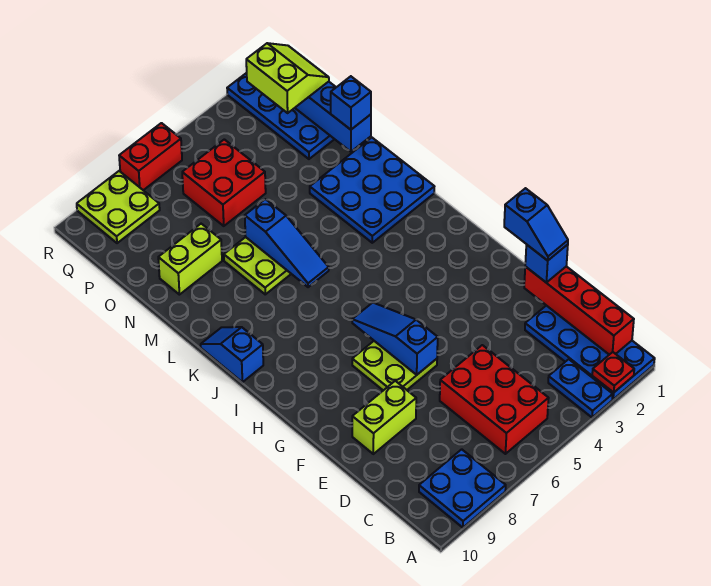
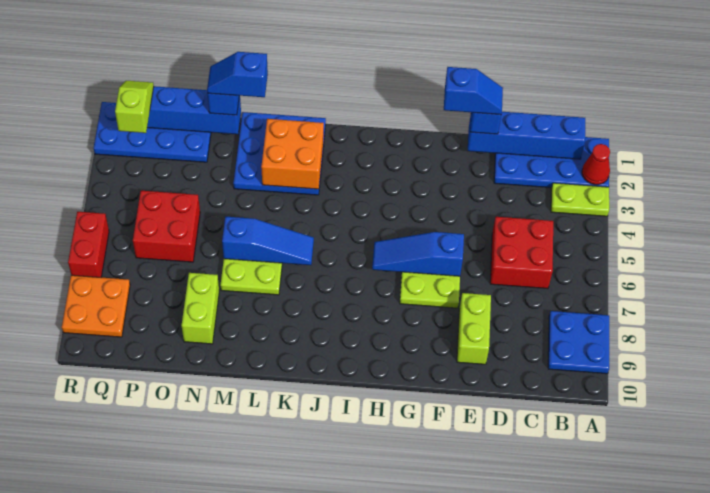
red 1x1 plate [592,352,634,393] -> red 1x1 cone [582,144,610,185]
blue 1x2 plate [548,359,613,417] -> lime 1x2 plate [551,183,609,216]
red 1x4 brick [524,266,634,355] -> blue 1x4 brick [468,112,585,159]
red 2x3 brick [440,345,549,454] -> red 2x2 brick [490,217,553,289]
blue 1x2 slope [201,327,263,382] -> blue 1x2 slope moved to [207,52,268,97]
none -> orange 2x2 brick [261,119,324,189]
lime 2x2 slope [246,43,329,113] -> lime 1x2 slope [115,81,154,133]
lime 2x2 plate [77,171,160,243] -> orange 2x2 plate [62,275,130,337]

